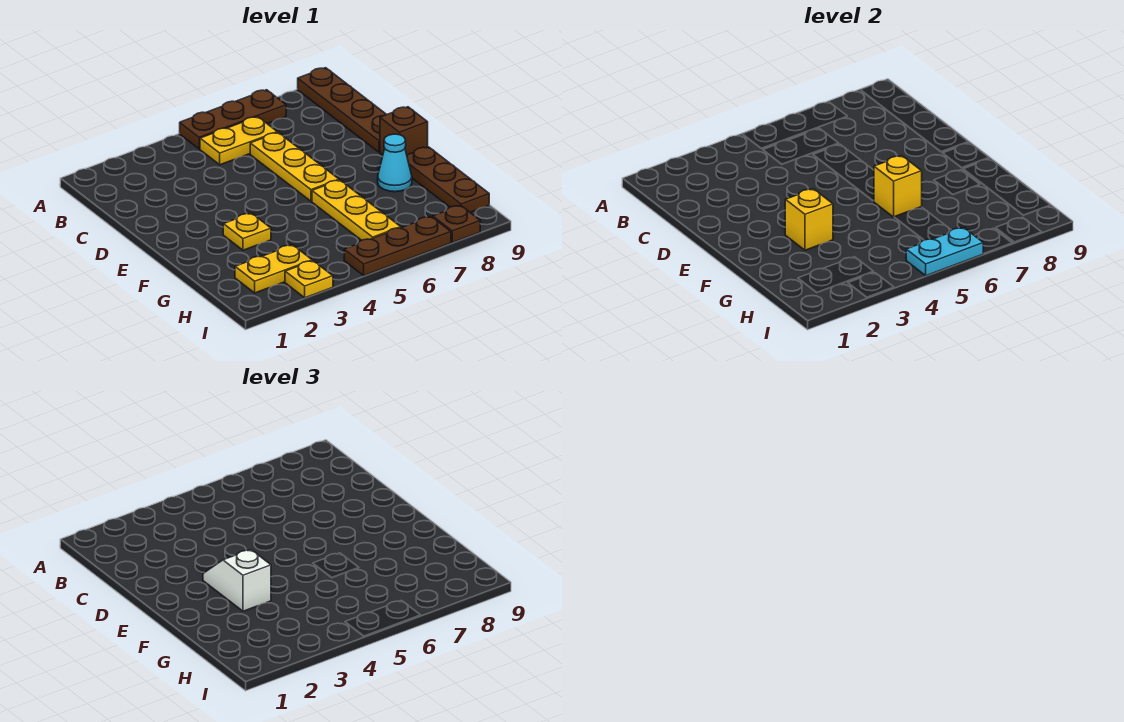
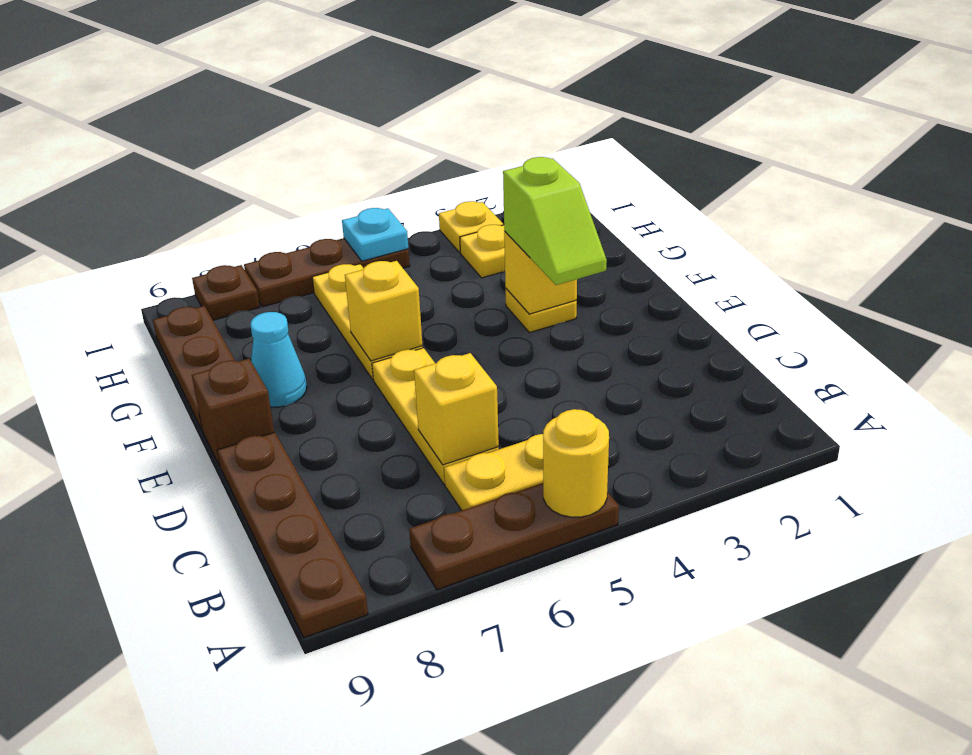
none -> yellow 1x1 round brick [543,409,609,517]
none -> yellow 1x1 brick [414,353,499,465]
white 1x2 slope [203,550,271,611] -> lime 1x2 slope [503,157,607,285]
cyan 1x2 plate [906,228,983,276] -> cyan 1x1 plate [342,208,408,261]

